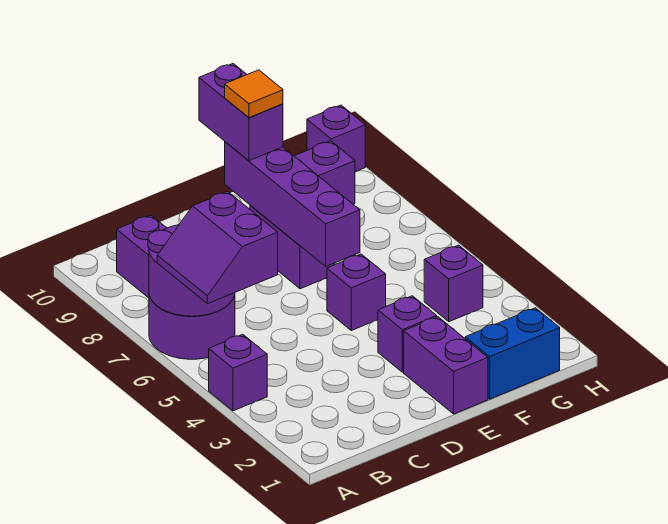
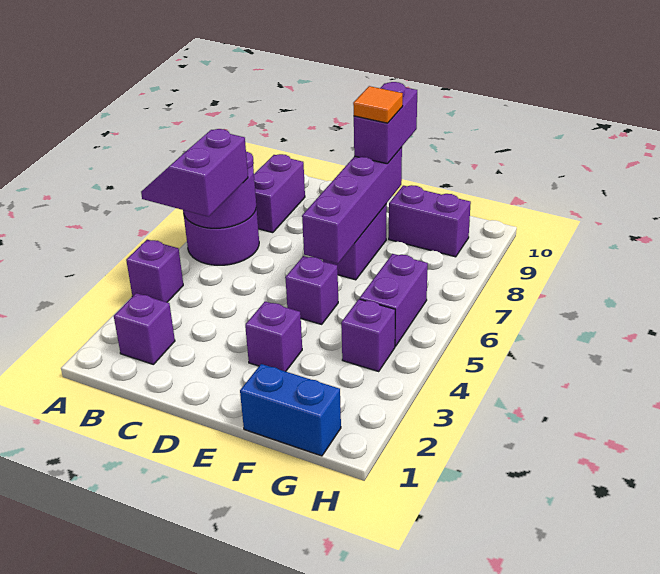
purple 1x2 brick [404,317,488,414] -> purple 1x2 brick moved to [360,254,428,346]
purple 1x1 brick [307,105,365,172] -> purple 1x1 brick moved to [114,293,175,365]

